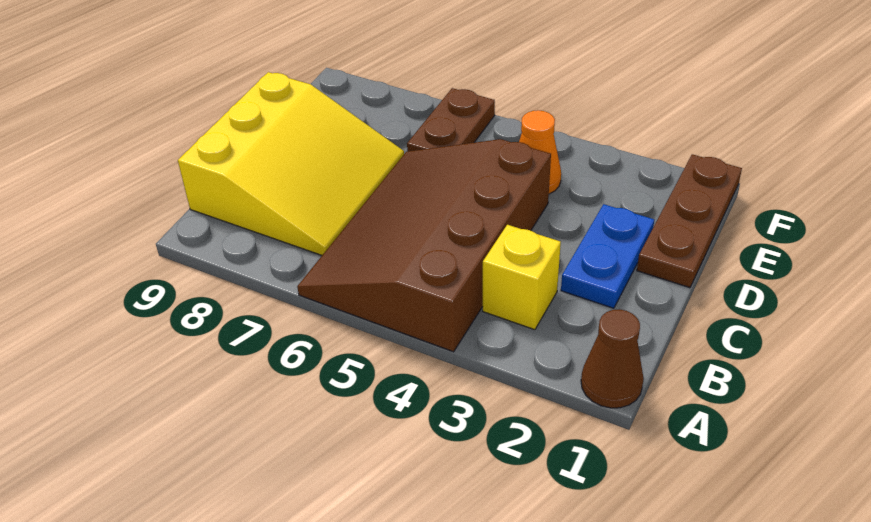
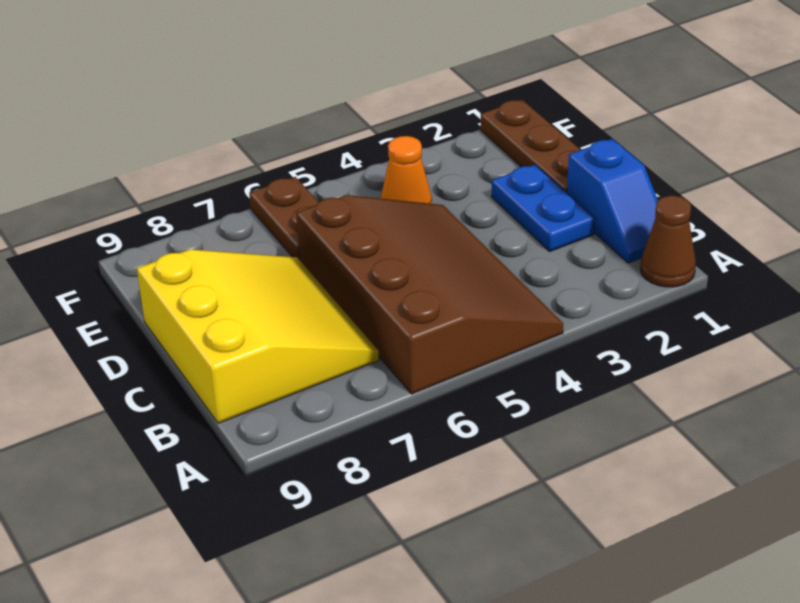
brown 3x4 slope [297,139,551,352] -> brown 3x4 slope turned to [296,195,563,394]
none -> blue 1x2 slope [567,139,658,263]
yellow 1x1 brick [483,225,561,330] -> none

